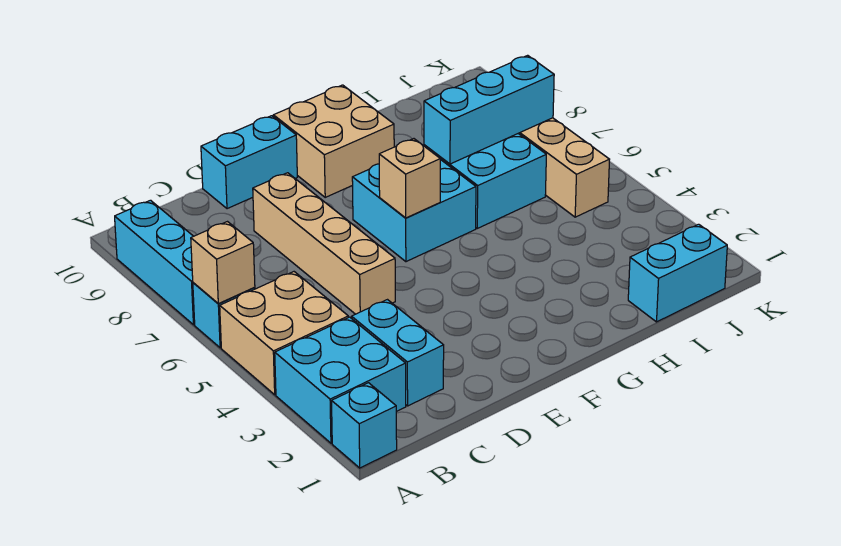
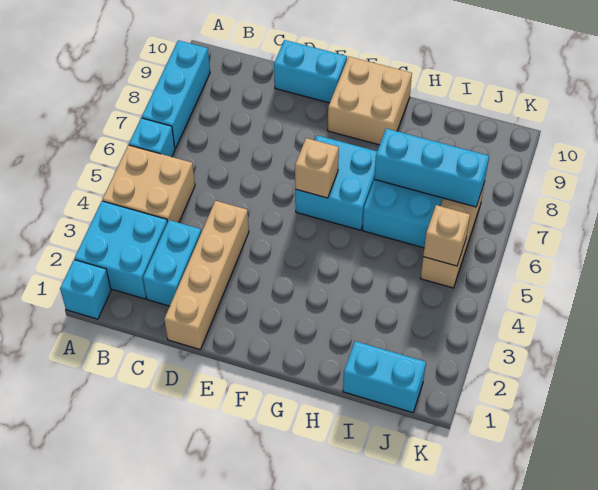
tan 1x1 brick [191,222,255,304] -> tan 1x1 brick moved to [423,205,470,266]
tan 1x4 brick [253,173,395,314] -> tan 1x4 brick moved to [164,201,249,349]

